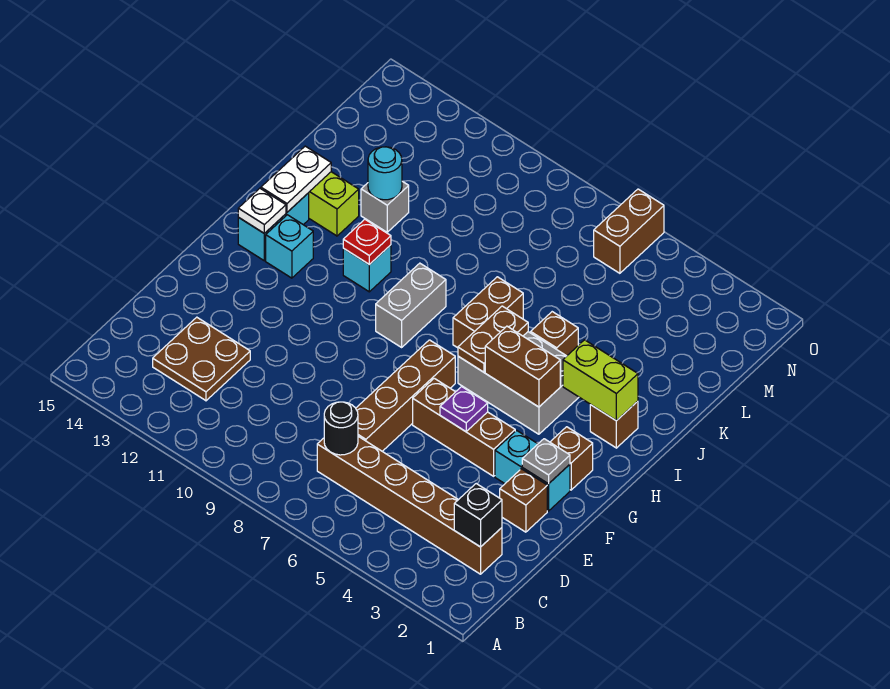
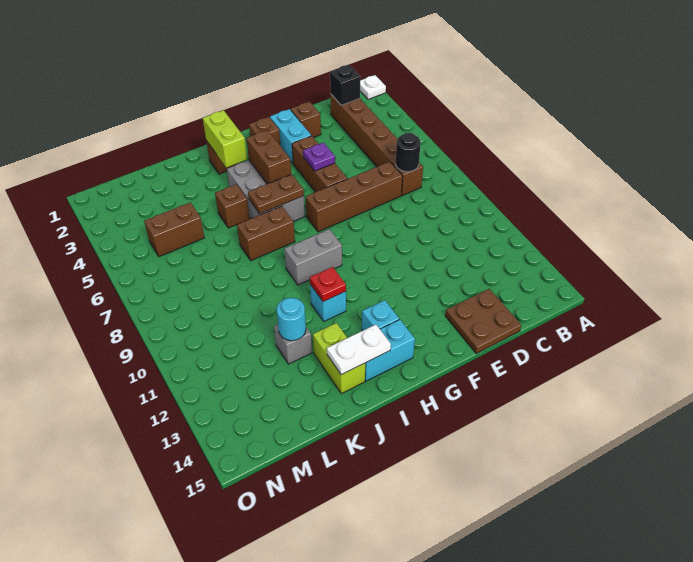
brown 2x2 plate [153,317,250,401] -> brown 2x2 plate moved to [445,289,521,353]
grey 1x1 plate [522,439,570,484] -> none
white 1x1 plate [238,188,286,234] -> white 1x1 plate moved to [360,75,386,99]
brown 1x2 brick [594,189,664,273] -> brown 1x2 brick moved to [144,202,204,257]

